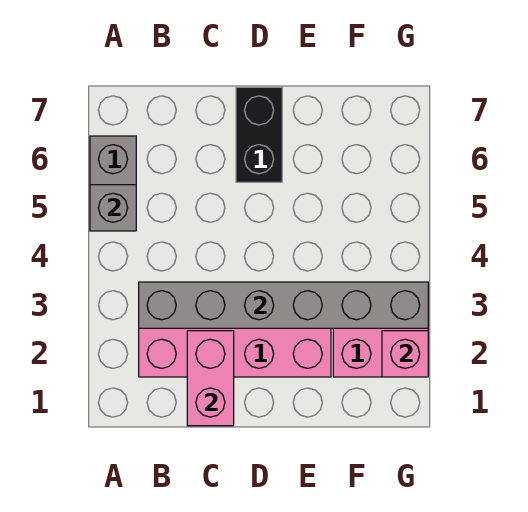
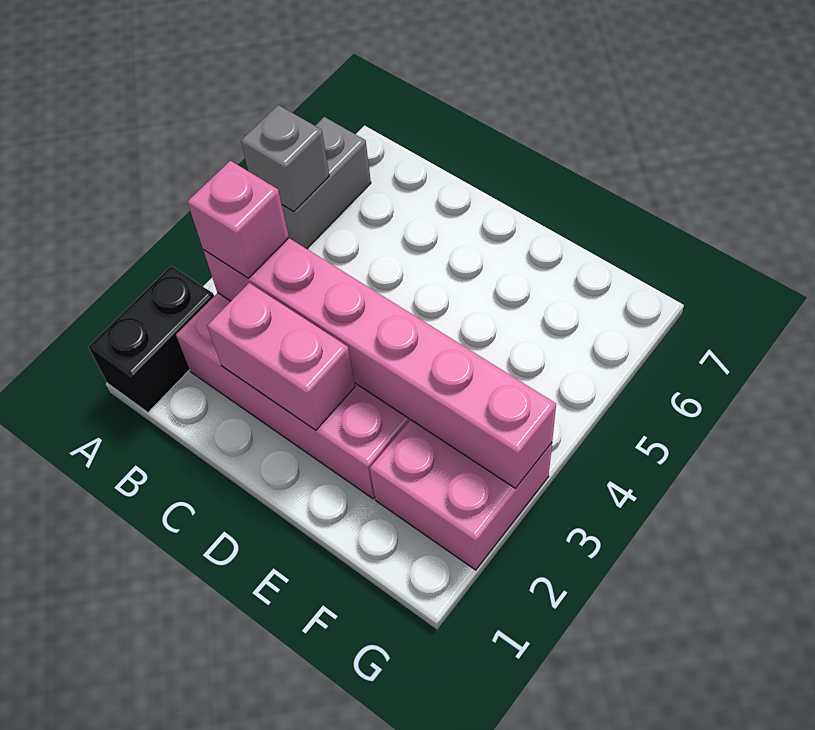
grey 1x6 brick [139,282,428,328] -> pink 1x6 brick [203,238,556,488]
pink 1x2 brick [187,331,234,426] -> pink 1x2 brick turned to [207,283,355,430]
black 1x2 brick [236,87,282,182] -> black 1x2 brick moved to [88,266,214,412]
pink 1x1 brick [382,331,428,377] -> pink 1x1 brick moved to [188,161,289,278]

